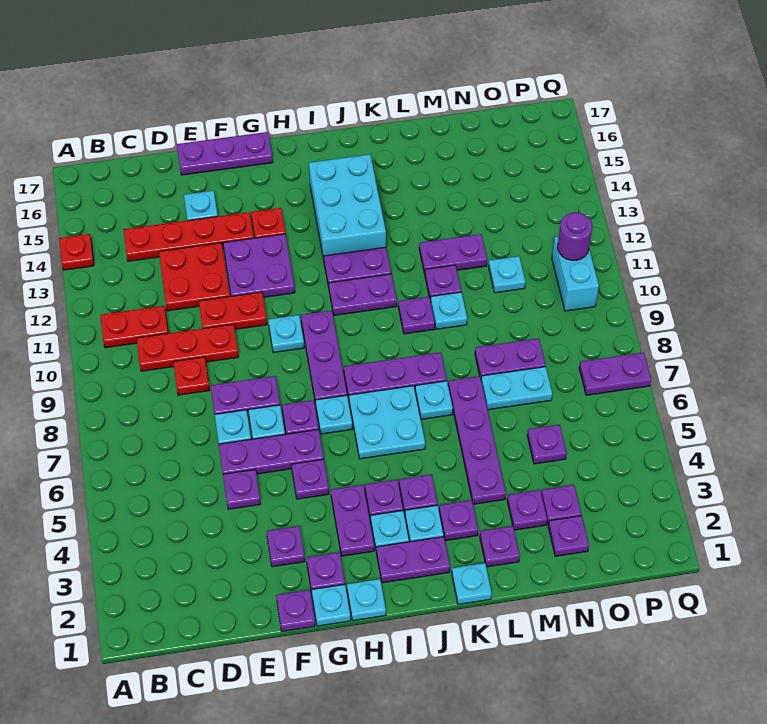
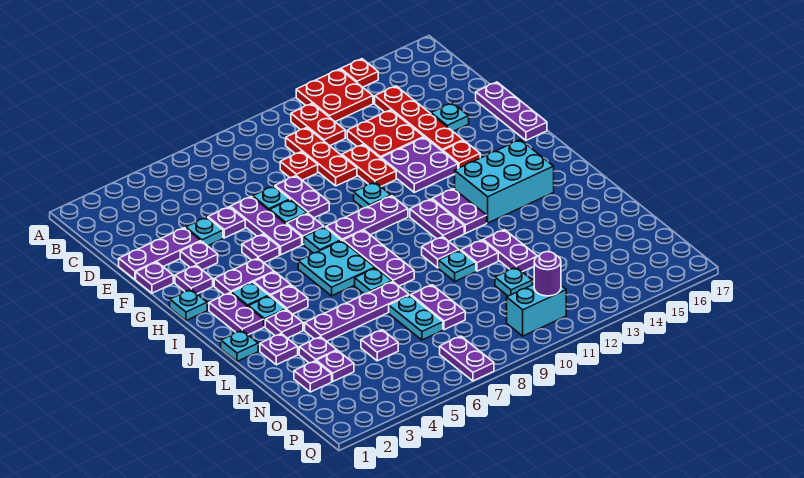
none -> red 2x2 plate [296,69,373,122]
none -> purple 1x3 plate [119,228,201,280]
cyan 1x1 plate [312,584,351,626] -> cyan 1x1 plate moved to [186,217,223,246]

